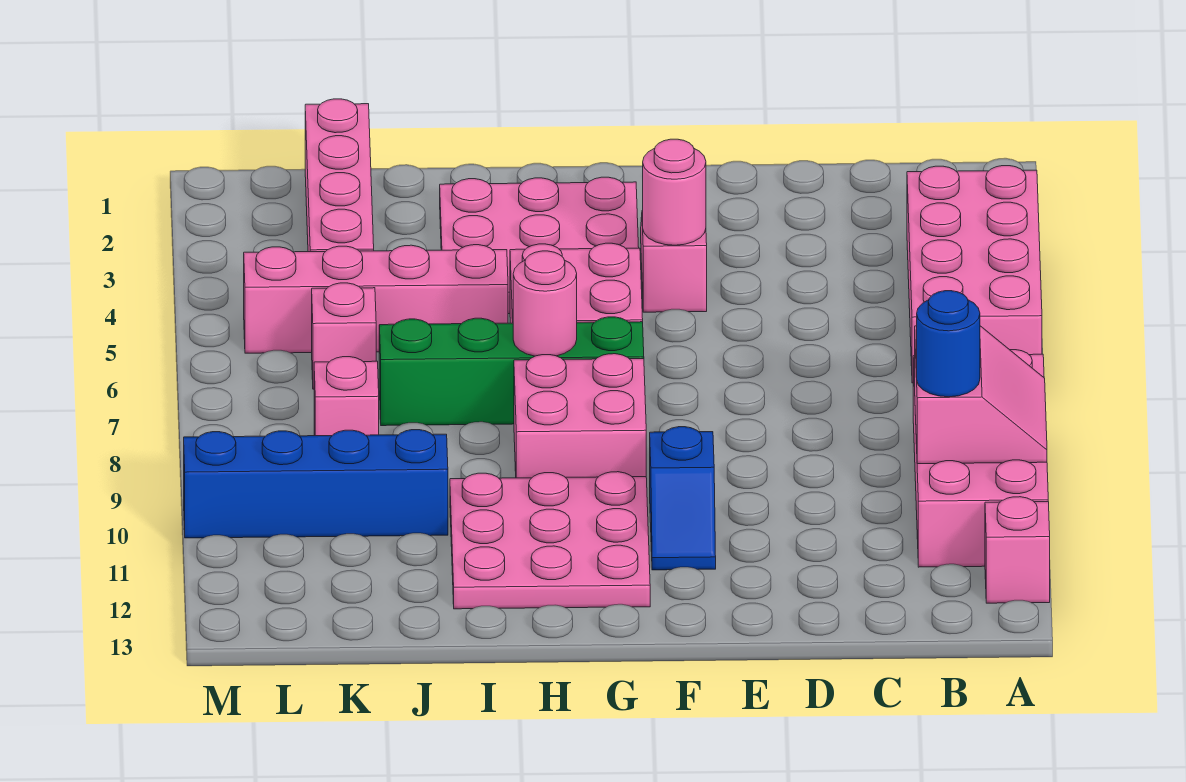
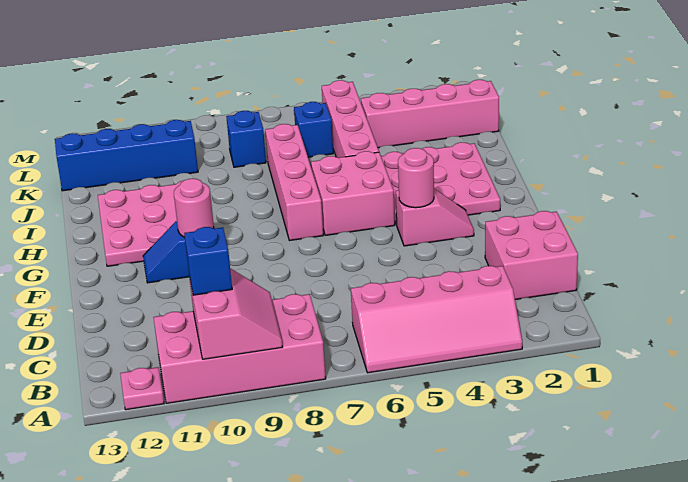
pink 2x4 brick [907,166,1042,383] -> pink 2x4 slope [351,266,522,373]
pink 2x2 slope [915,326,1047,464] -> pink 2x2 slope turned to [189,269,282,359]
pink 1x1 brick [985,497,1050,603] -> pink 1x1 plate [120,367,164,410]
blue 1x1 round brick [917,291,980,397] -> blue 1x1 brick [184,227,232,295]
green 1x4 brick [379,317,644,426] -> pink 1x4 brick [265,124,323,241]
pink 2x2 brick [514,354,646,478] -> pink 2x2 brick moved to [485,211,578,300]
pink 1x1 round brick [513,251,577,356] -> pink 1x1 round brick moved to [174,178,214,237]
blue 1x4 brick [184,430,448,538] -> blue 1x4 brick turned to [55,120,198,191]
pink 1x1 brick [312,283,376,389] -> blue 1x1 brick [294,102,333,157]
pink 1x1 brick [314,357,379,436] -> blue 1x1 brick [226,111,266,167]

